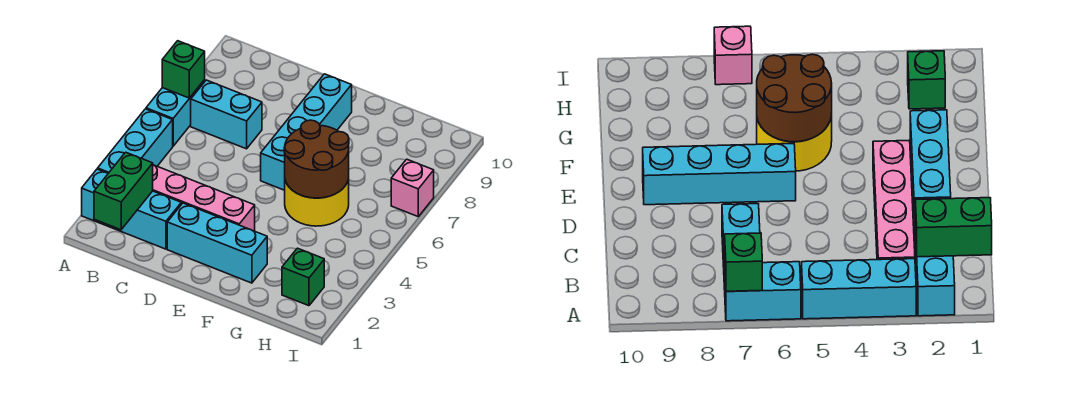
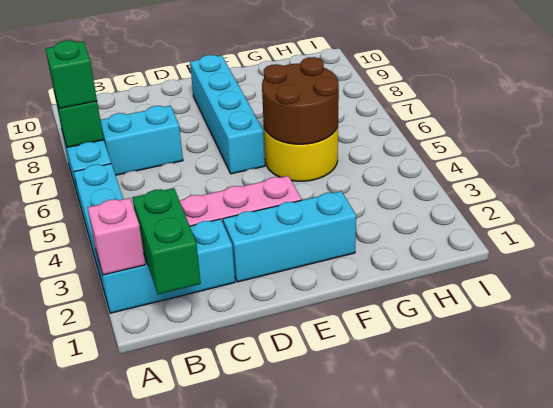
green 1x1 brick [282,248,324,306] -> green 1x1 brick moved to [46,40,97,109]
pink 1x1 brick [391,159,434,216] -> pink 1x1 brick moved to [87,198,145,275]

